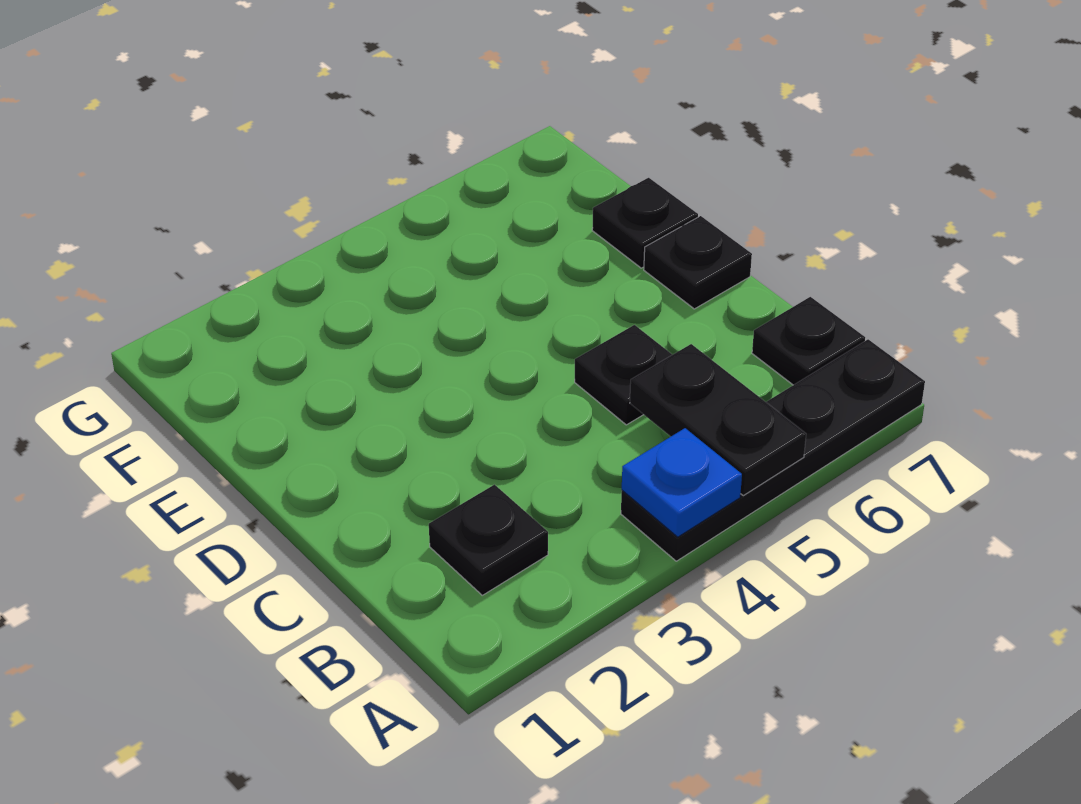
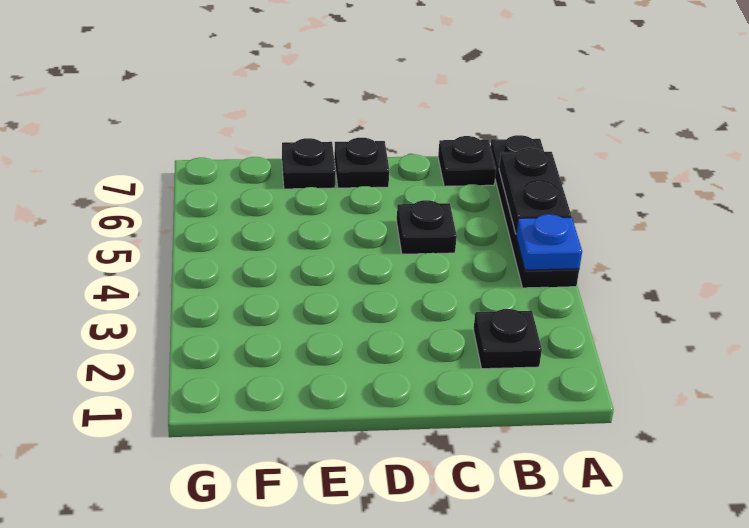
black 1x2 plate [630,344,806,496] -> black 1x2 plate turned to [499,148,571,234]

